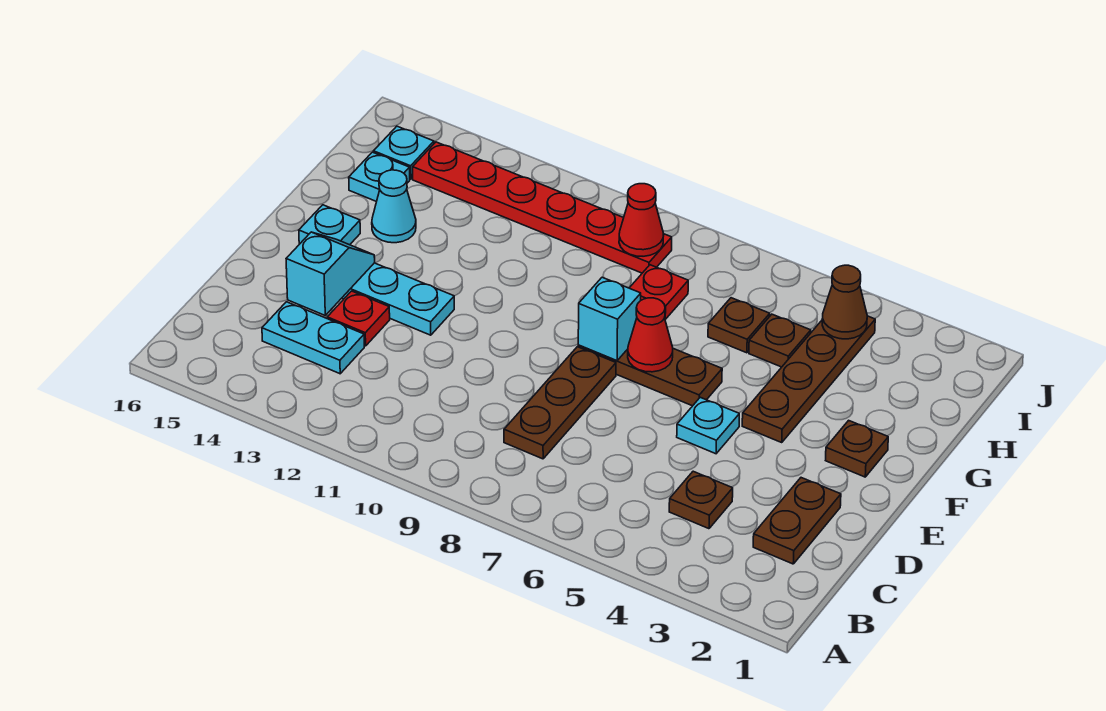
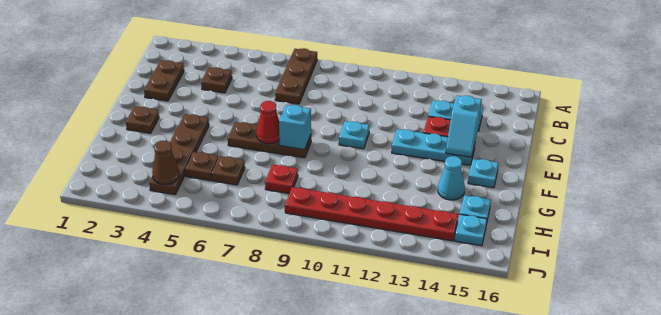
brown 1x3 plate [504,347,616,459] -> brown 1x3 plate moved to [275,48,317,104]
cyan 1x1 plate [677,397,739,454] -> cyan 1x1 plate moved to [339,121,369,149]
red 1x1 cone [619,184,664,256] -> none

